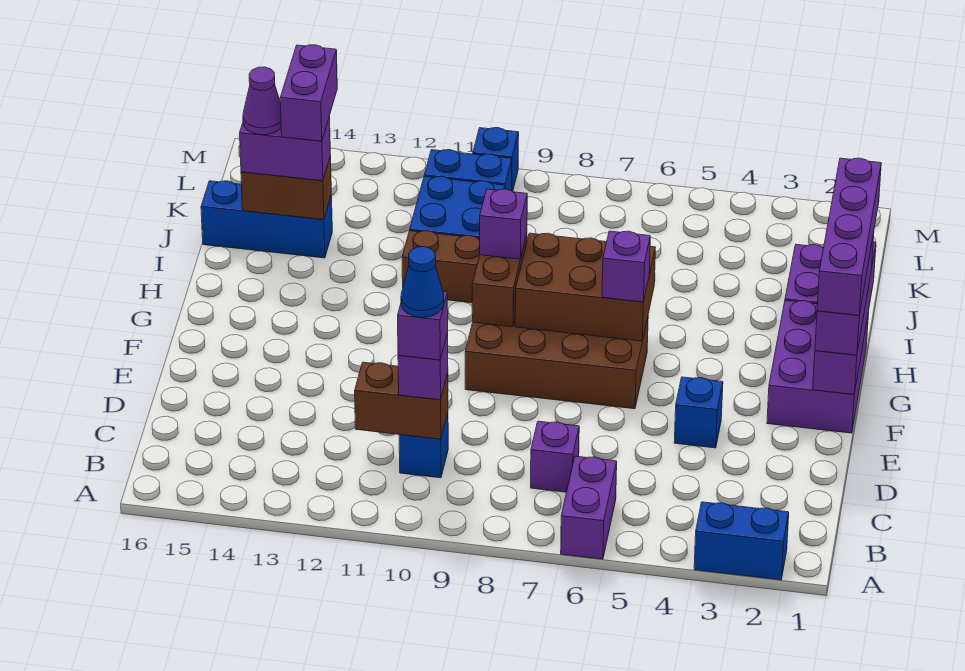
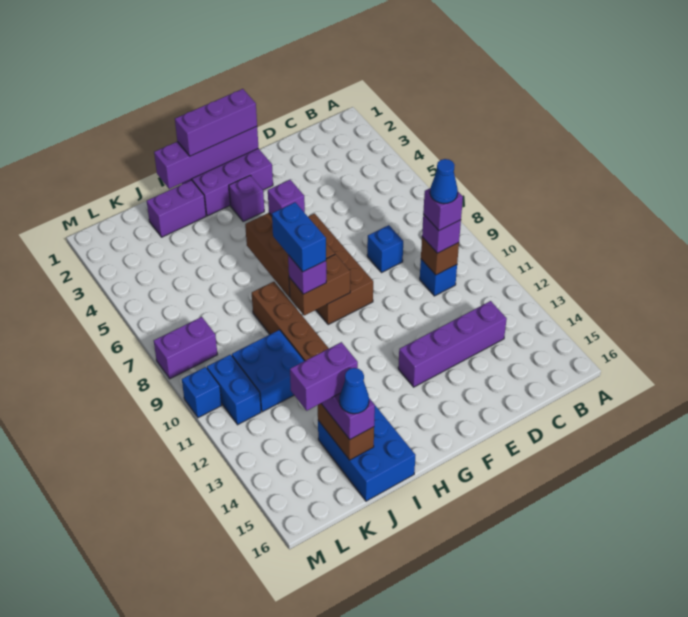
blue 1x2 brick [694,502,789,580] -> blue 1x2 brick moved to [272,202,326,272]
purple 1x2 brick [561,456,617,559] -> purple 1x2 brick moved to [154,317,217,379]
purple 1x1 brick [531,421,579,492] -> purple 1x1 brick moved to [229,175,264,222]
brown 1x2 brick [355,362,448,439] -> brown 1x1 brick [421,237,459,275]
blue 1x1 brick [674,377,723,448] -> blue 1x1 brick moved to [367,225,403,273]
purple 1x4 brick [817,158,881,315] -> purple 1x4 brick moved to [398,301,507,387]
blue 1x3 brick [201,181,332,258] -> blue 2x3 brick [318,398,415,501]
purple 1x1 cone [243,67,281,135] -> blue 1x1 cone [339,368,369,414]

